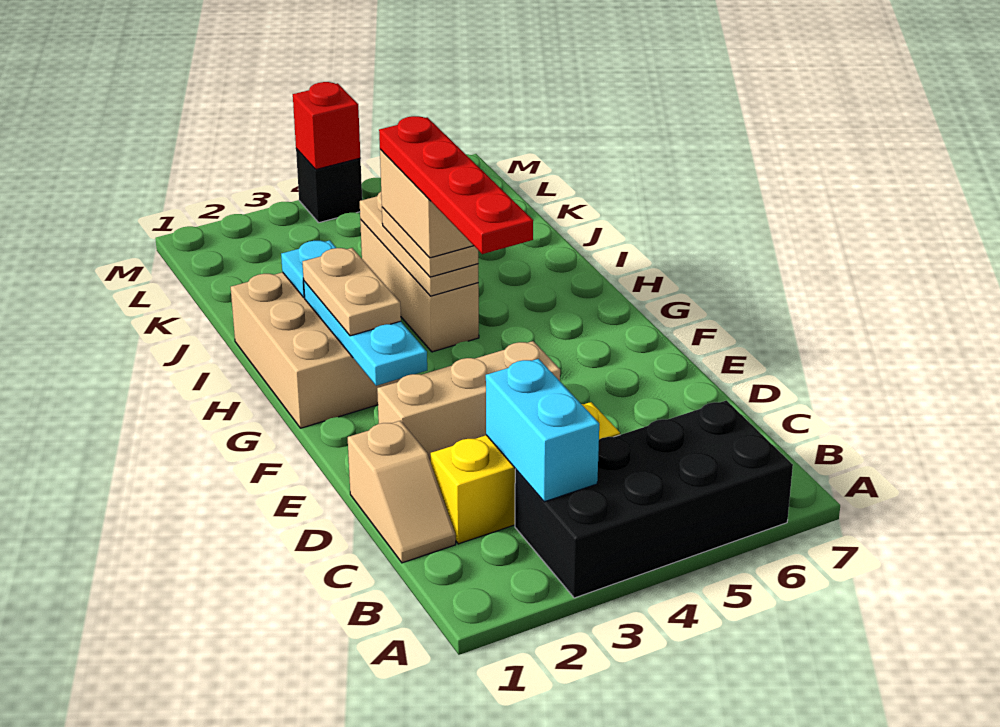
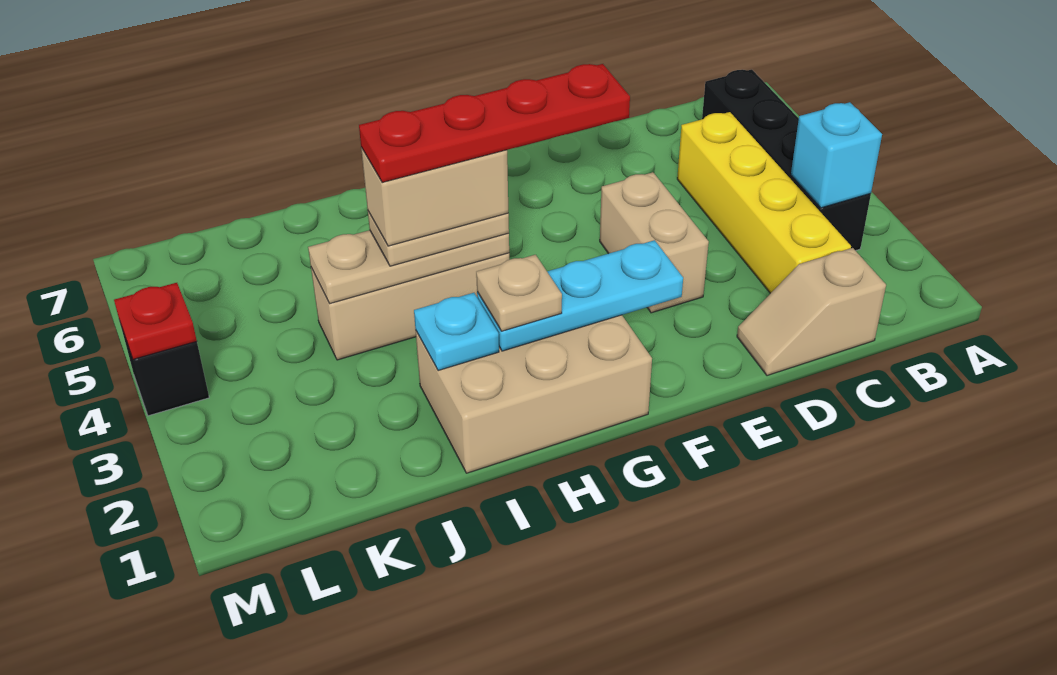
black 2x4 brick [515,400,793,598] -> black 1x4 brick [702,70,871,251]
cyan 1x2 brick [486,359,599,502] -> cyan 1x1 brick [791,102,882,208]
tan 1x2 slope [348,421,456,563] -> tan 1x2 slope turned to [737,248,886,376]
yellow 1x3 brick [431,402,620,544] -> yellow 1x4 brick [677,112,851,293]
tan 1x3 brick [377,341,560,462] -> tan 1x2 brick [600,172,709,313]
tan 1x2 plate [303,248,401,336] -> tan 1x1 plate [476,255,562,331]
red 1x1 brick [293,82,360,169] -> red 1x1 plate [114,283,197,359]

